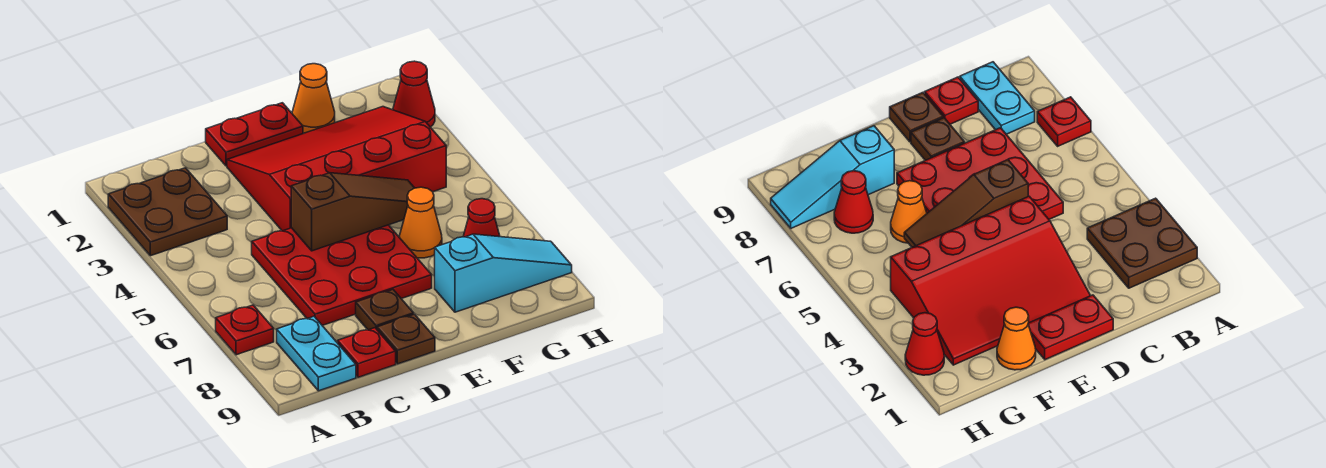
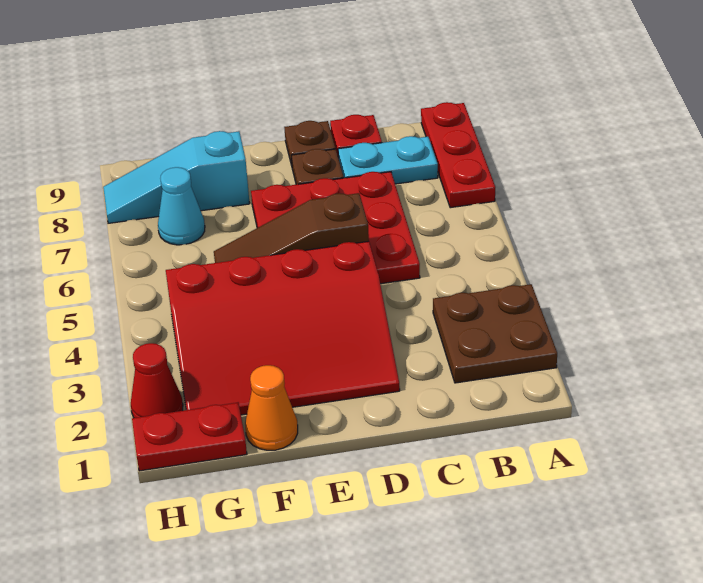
red 1x1 plate [216,305,274,355] -> red 1x3 plate [421,102,495,208]
cyan 1x2 plate [277,316,356,391] -> cyan 1x2 plate turned to [338,136,438,184]
red 1x2 plate [206,103,303,166] -> red 1x2 plate moved to [132,403,247,471]
orange 1x1 cone [399,187,442,258] -> none
red 1x1 cone [463,199,500,237] -> cyan 1x1 cone [158,167,205,245]

